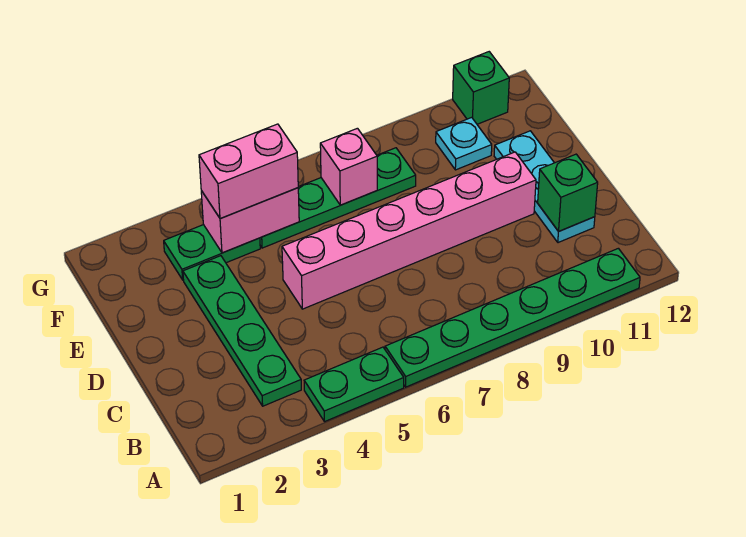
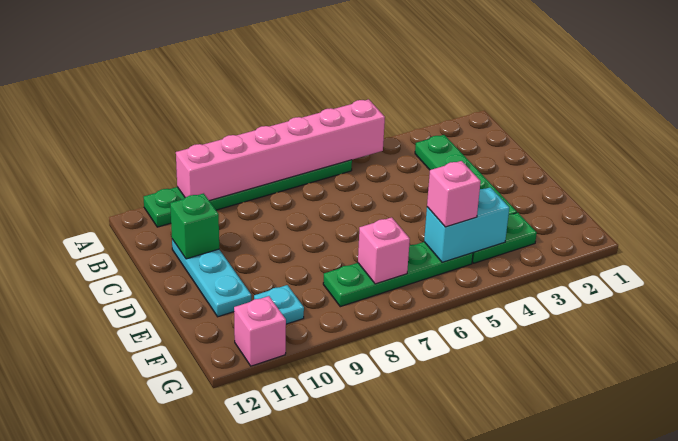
green 1x2 plate [304,347,404,422] -> none
pink 1x6 brick [282,152,536,309] -> pink 1x6 brick moved to [176,99,385,201]
pink 1x2 brick [201,188,299,253] -> cyan 1x2 brick [424,187,509,262]
pink 1x2 brick [199,124,298,219] -> pink 1x1 brick [427,161,481,227]
green 1x1 brick [453,52,509,124] -> pink 1x1 brick [234,296,286,366]

